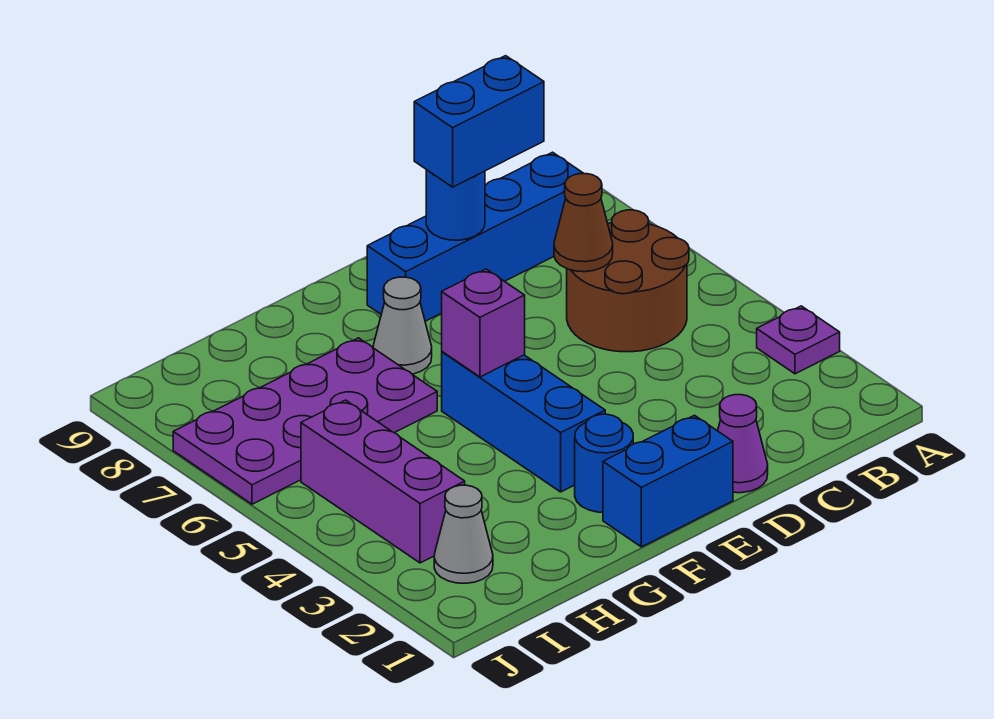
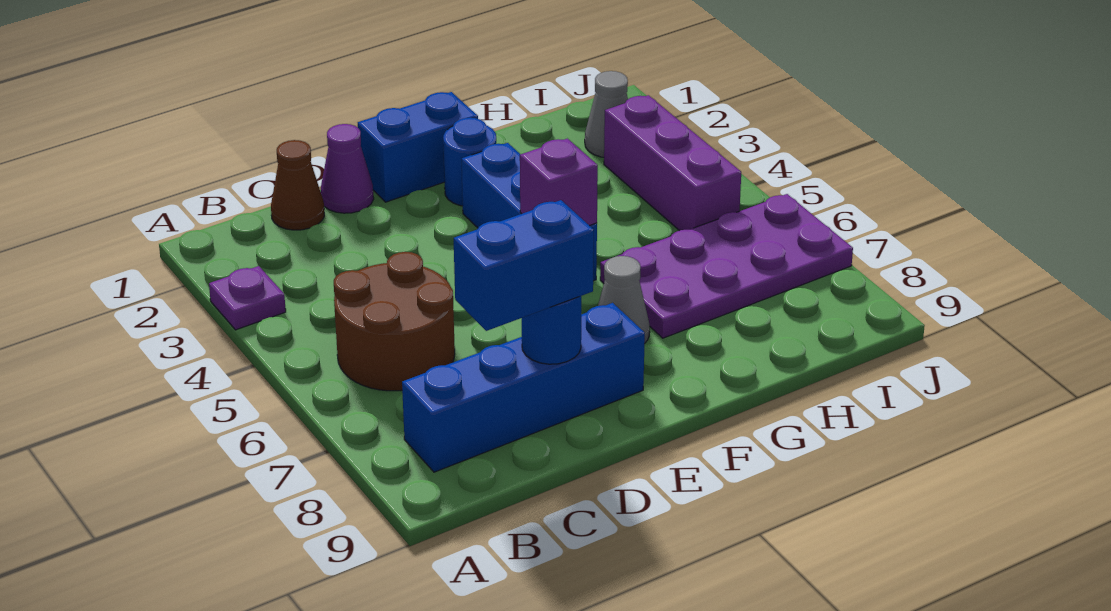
brown 1x1 cone [554,174,613,272] -> brown 1x1 cone moved to [271,140,324,230]

